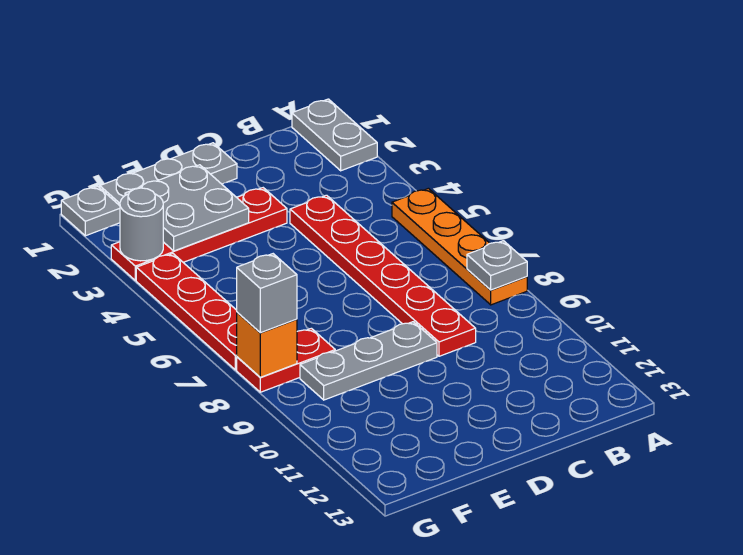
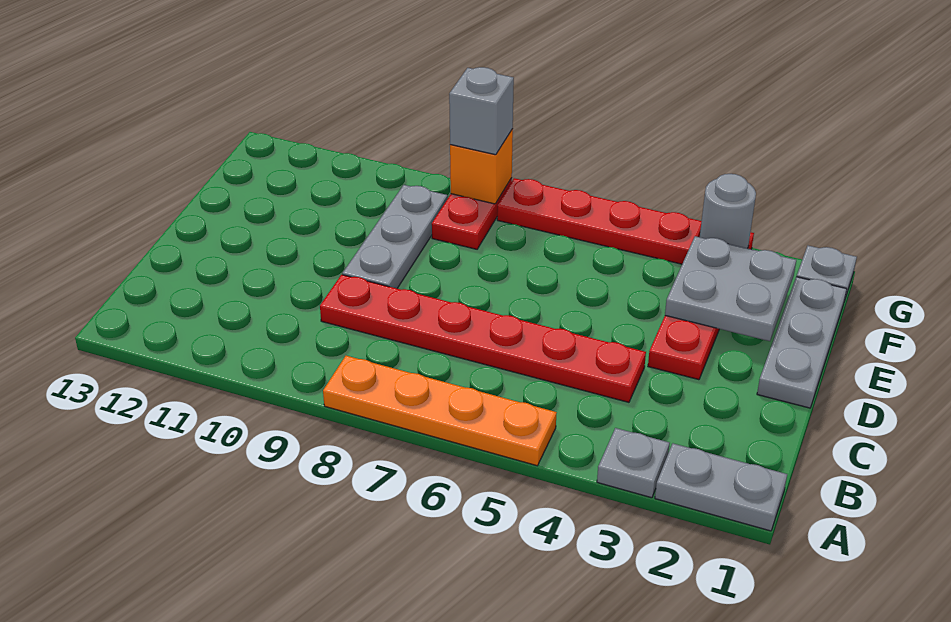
grey 1x1 plate [467,241,527,290] -> grey 1x1 plate moved to [597,428,670,498]

